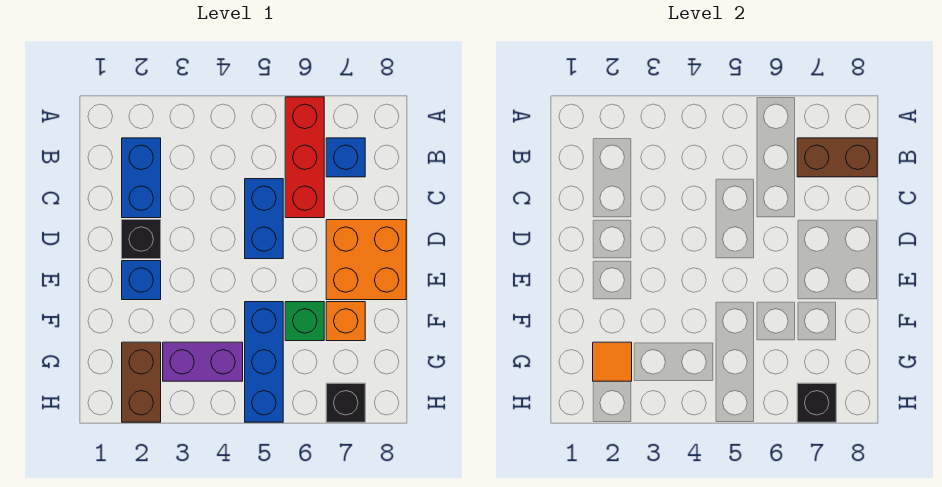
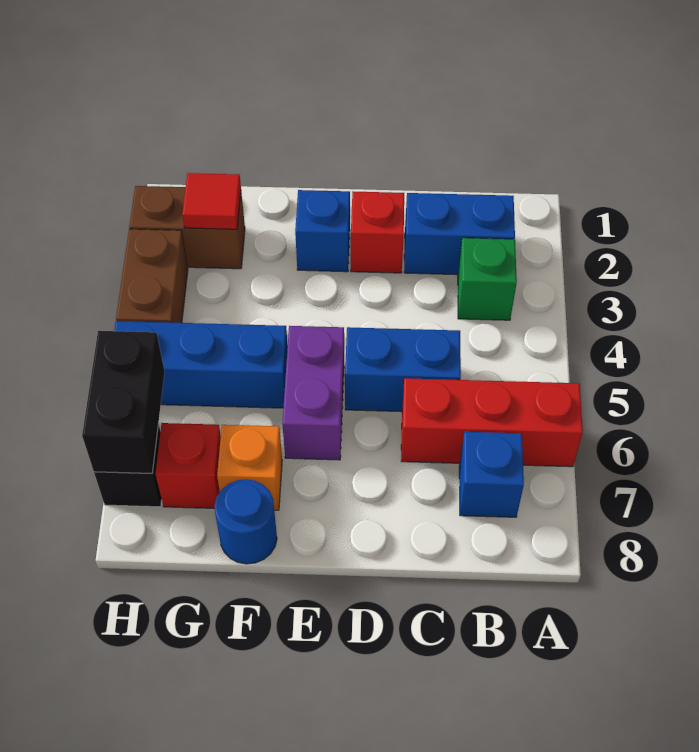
brown 1x2 brick [797,138,877,177] -> brown 1x2 brick moved to [116,229,188,323]
black 1x1 brick [122,220,161,259] -> red 1x1 brick [351,191,404,273]
orange 2x2 brick [326,220,406,300] -> none
green 1x1 brick [285,302,324,341] -> green 1x1 brick moved to [458,238,517,320]
none -> blue 1x1 round brick [214,479,277,564]
orange 1x1 tile [593,342,632,381] -> red 1x1 tile [182,173,241,229]
purple 1x2 brick [163,342,243,381] -> purple 1x2 brick moved to [282,326,344,460]
none -> red 1x1 brick [156,423,221,508]
black 1x1 brick [797,383,836,422] -> black 1x2 brick [82,331,165,473]

